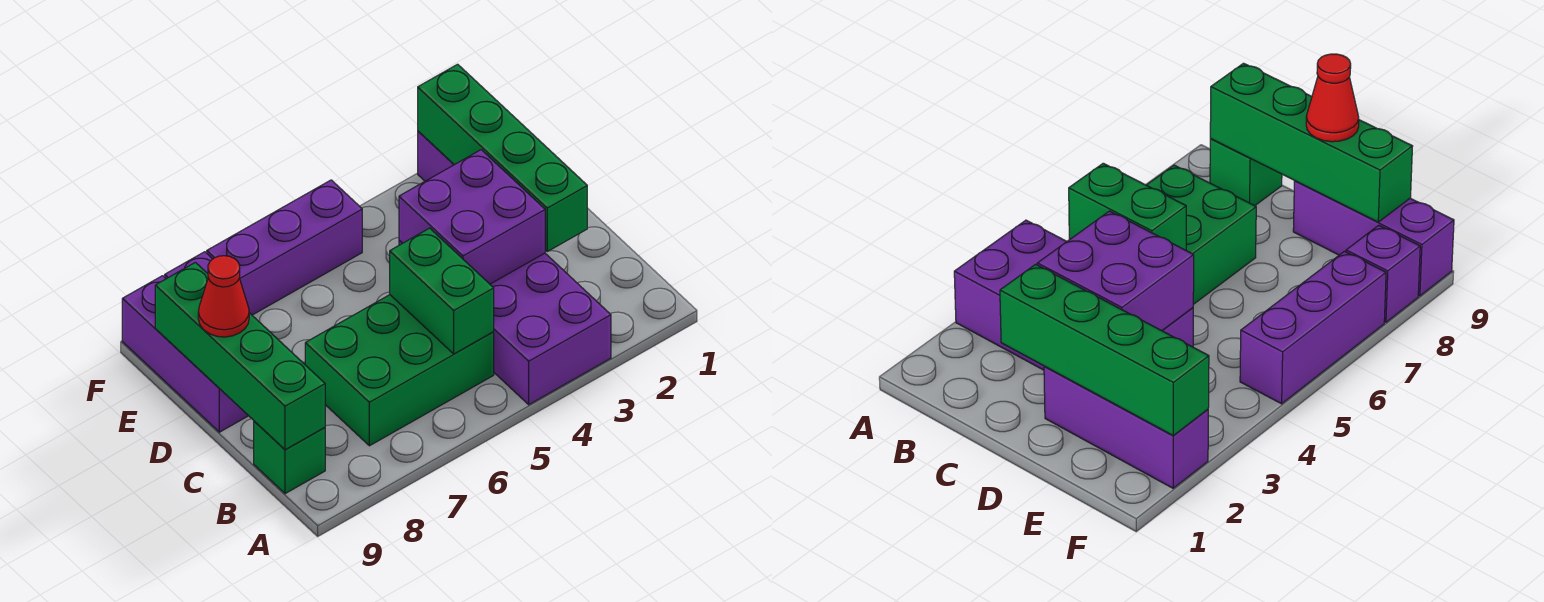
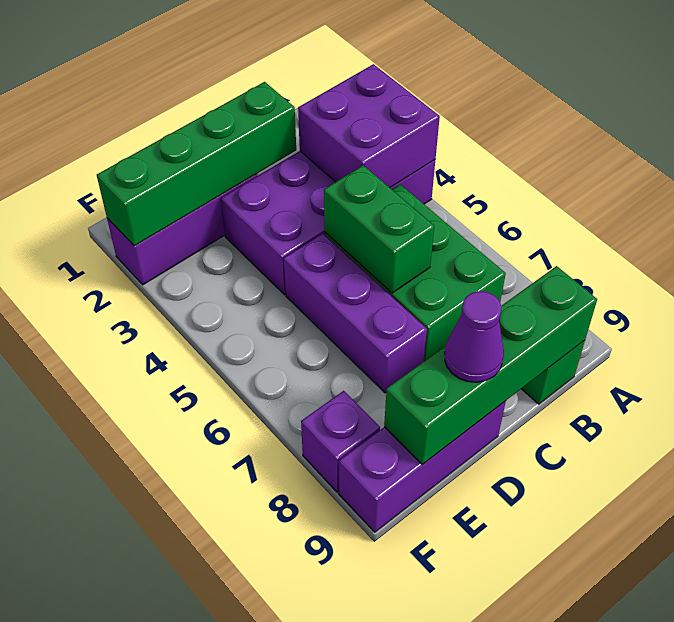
green 1x2 brick [390,228,494,354] -> green 1x2 brick turned to [324,165,434,293]
purple 2x2 brick [399,150,545,284] -> purple 2x2 brick moved to [298,64,440,188]
red 1x1 cone [198,256,249,337] -> purple 1x1 cone [445,291,504,382]
purple 1x3 brick [207,180,362,315] -> purple 1x3 brick moved to [284,234,427,393]

